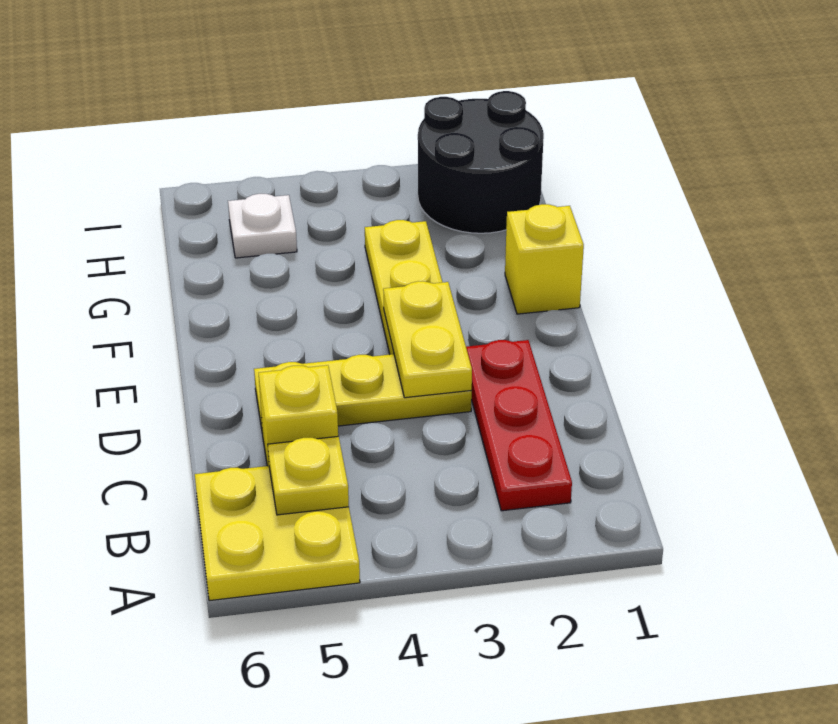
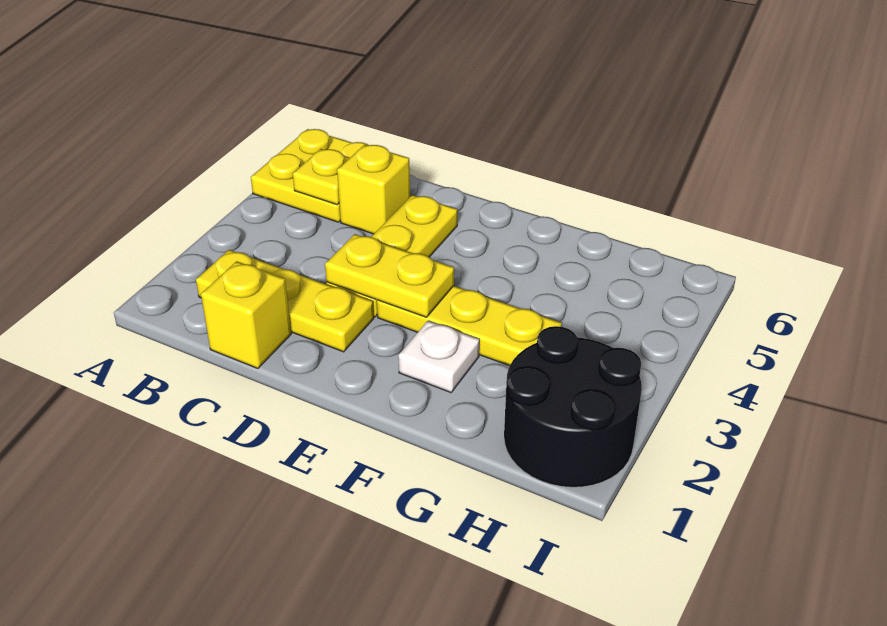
red 1x3 plate [466,340,572,511] -> yellow 1x3 plate [196,250,374,352]
yellow 1x1 brick [505,204,584,314] -> yellow 1x1 brick moved to [201,261,291,368]
white 1x1 plate [228,194,297,258] -> white 1x1 plate moved to [399,321,479,392]

